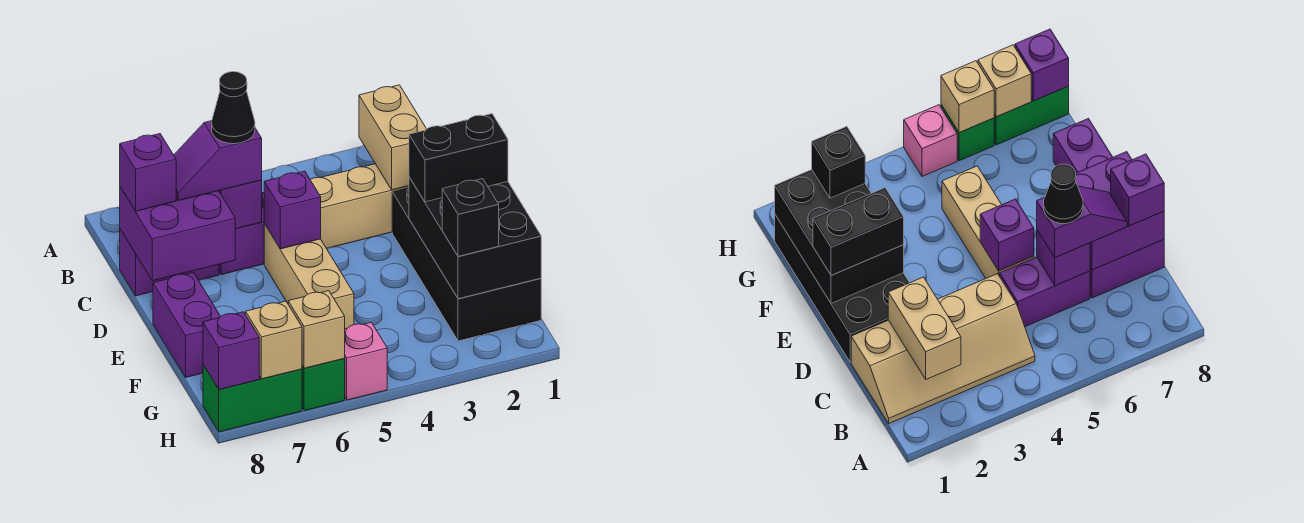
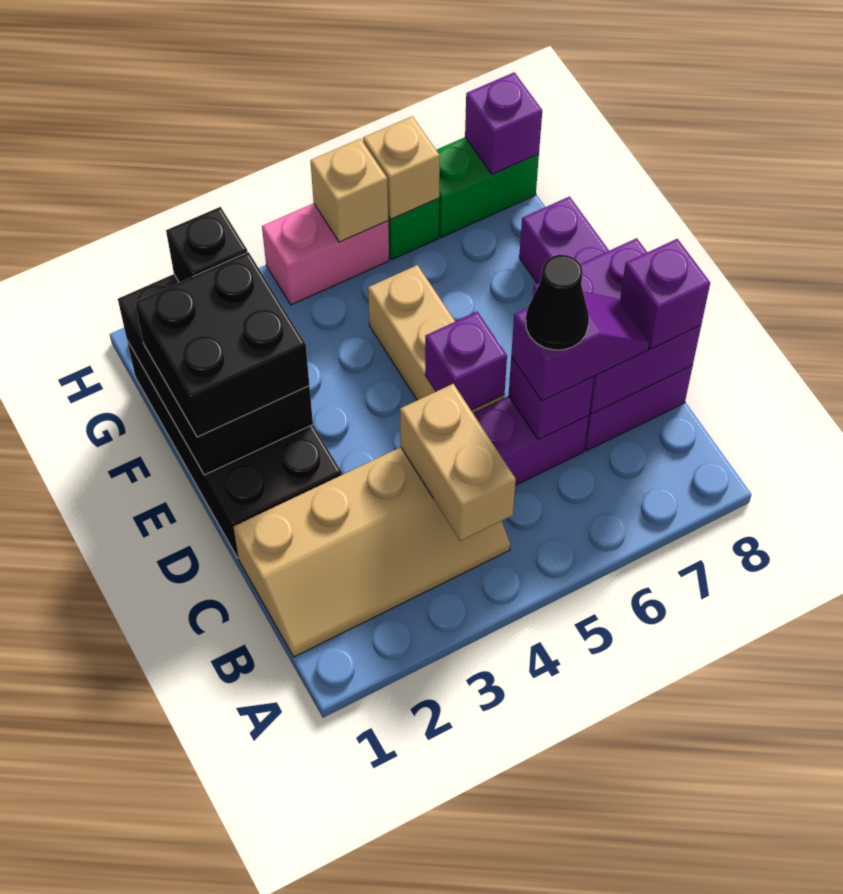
tan 1x2 brick [359,85,426,190] -> tan 1x2 brick moved to [400,384,516,541]
black 1x2 brick [409,114,508,202] -> black 2x2 brick [135,252,309,437]
pink 1x1 brick [345,322,387,400] -> pink 1x2 brick [262,203,389,305]
tan 1x1 brick [246,301,302,379] -> tan 1x1 brick moved to [310,139,389,242]

